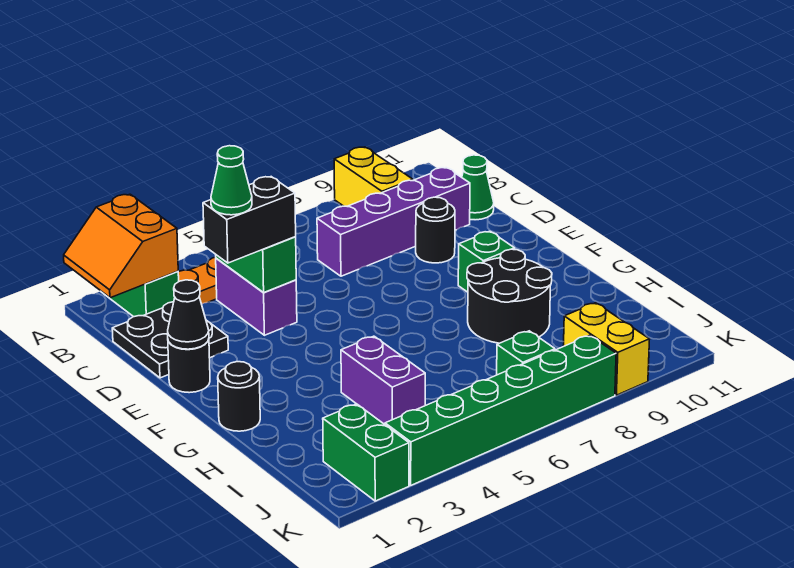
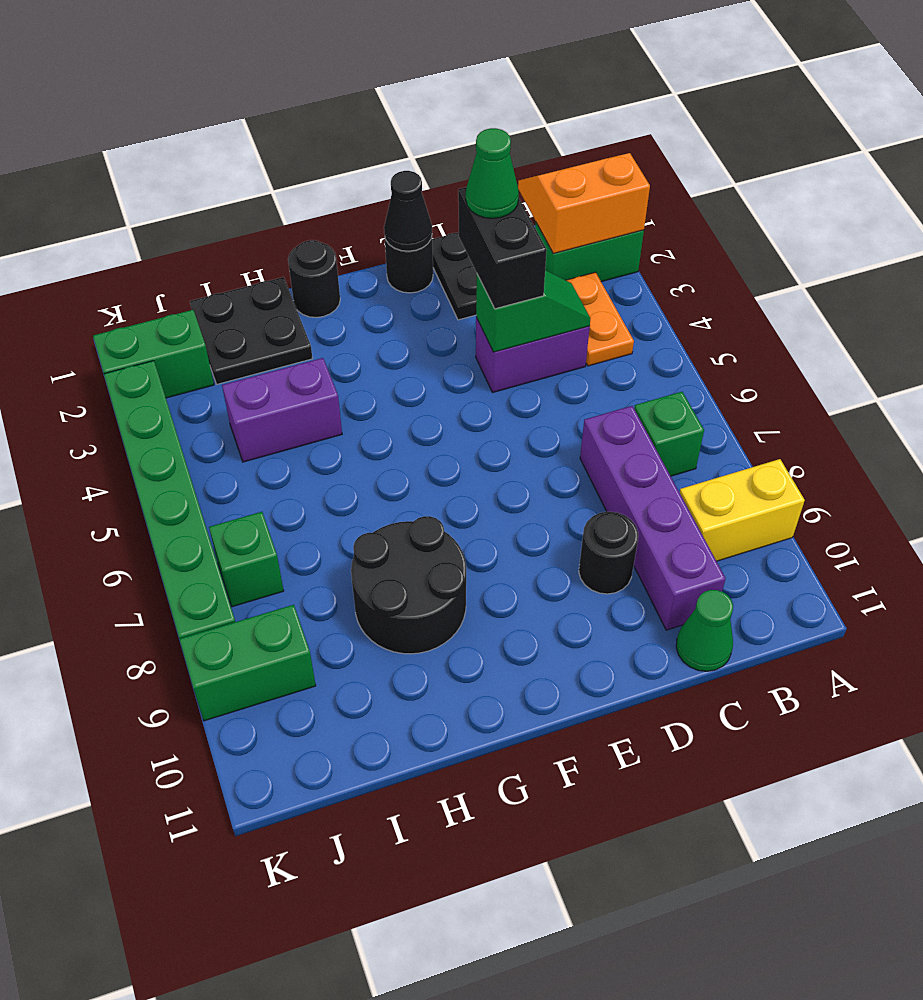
green 1x1 brick [458,231,515,292] -> green 1x1 brick moved to [634,392,704,476]
none -> black 2x2 plate [190,277,313,384]
yellow 1x2 brick [564,303,650,395] -> green 1x2 brick [180,605,316,721]

